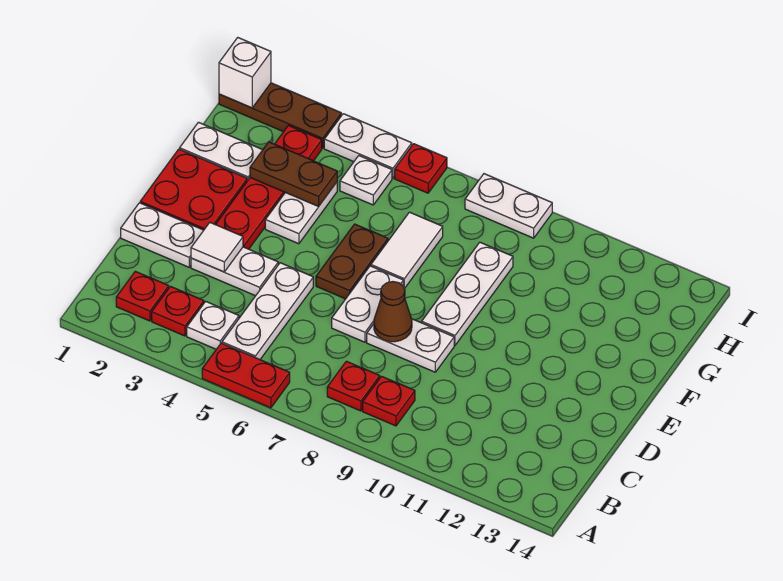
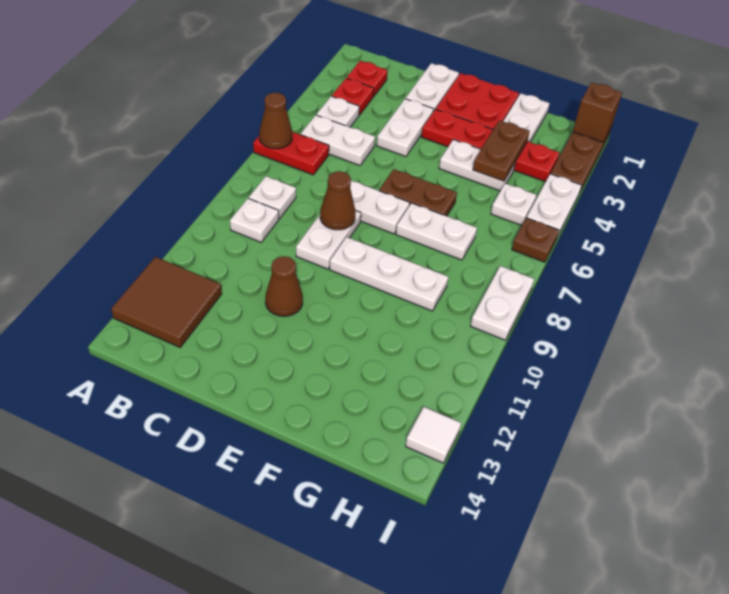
red 1x2 plate [202,343,290,408] -> red 1x2 plate turned to [253,132,329,175]
none -> brown 1x1 cone [259,93,292,149]
none -> brown 2x2 tile [111,257,222,347]
white 1x3 plate [222,263,313,359] -> white 1x2 plate [301,115,375,165]
red 1x1 plate [327,361,380,411] -> white 1x1 plate [249,176,296,219]
red 1x1 plate [363,376,415,426] -> white 1x1 plate [230,198,279,242]
white 1x1 tile [191,223,243,272] -> white 1x1 tile moved to [406,407,461,463]
none -> brown 1x1 cone [265,256,303,316]
white 1x2 tile [371,212,443,289] -> white 1x2 plate [396,203,477,260]
white 1x1 brick [219,38,271,108] -> brown 1x1 brick [573,82,622,142]
red 1x1 plate [395,144,447,193] -> brown 1x1 plate [512,218,559,262]

